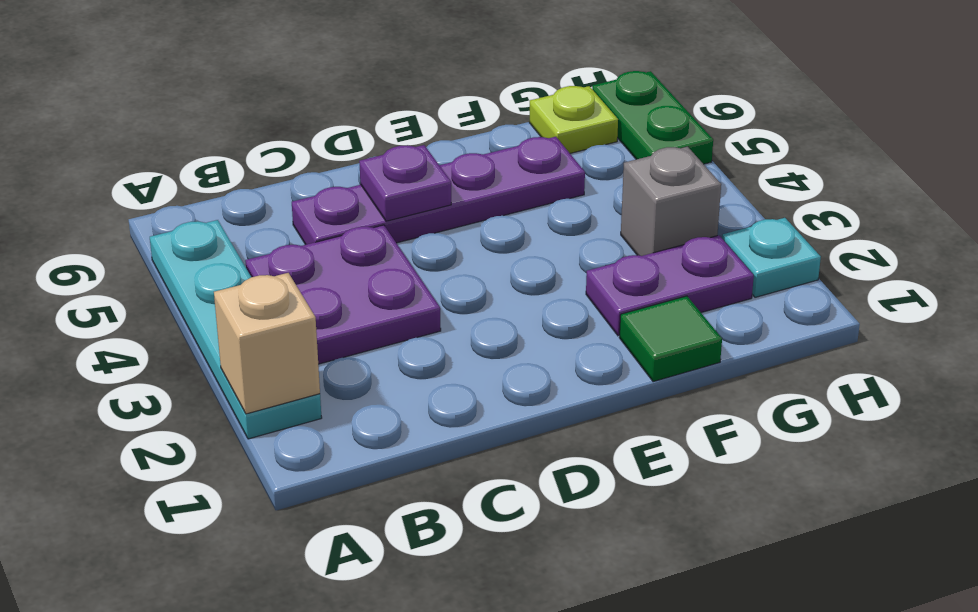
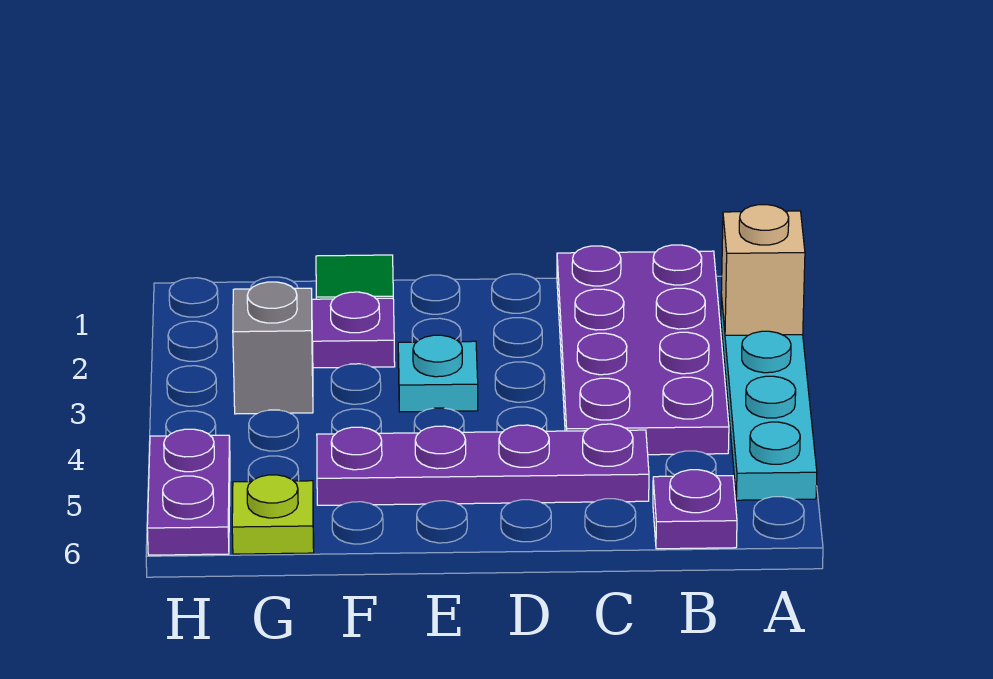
purple 2x2 plate [245,225,441,364] -> purple 2x4 plate [557,245,729,455]
purple 1x1 plate [359,145,451,221] -> purple 1x1 plate moved to [653,470,737,549]
cyan 1x1 plate [722,218,821,297] -> cyan 1x1 plate moved to [398,335,478,412]
green 1x2 plate [592,71,713,164] -> purple 1x2 plate [147,429,230,555]

